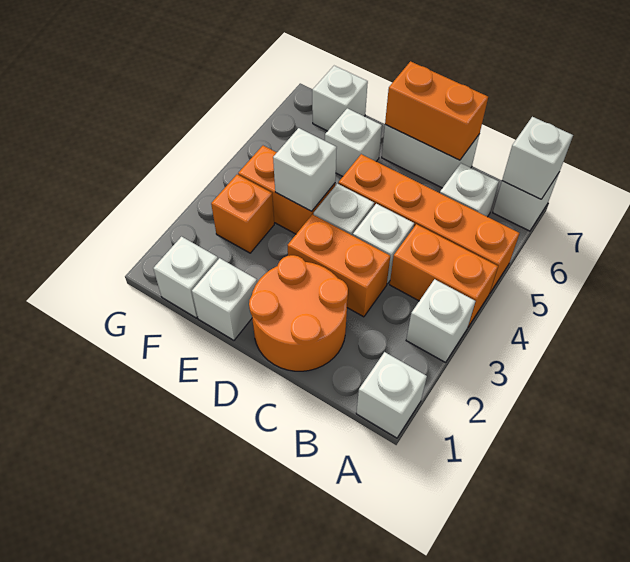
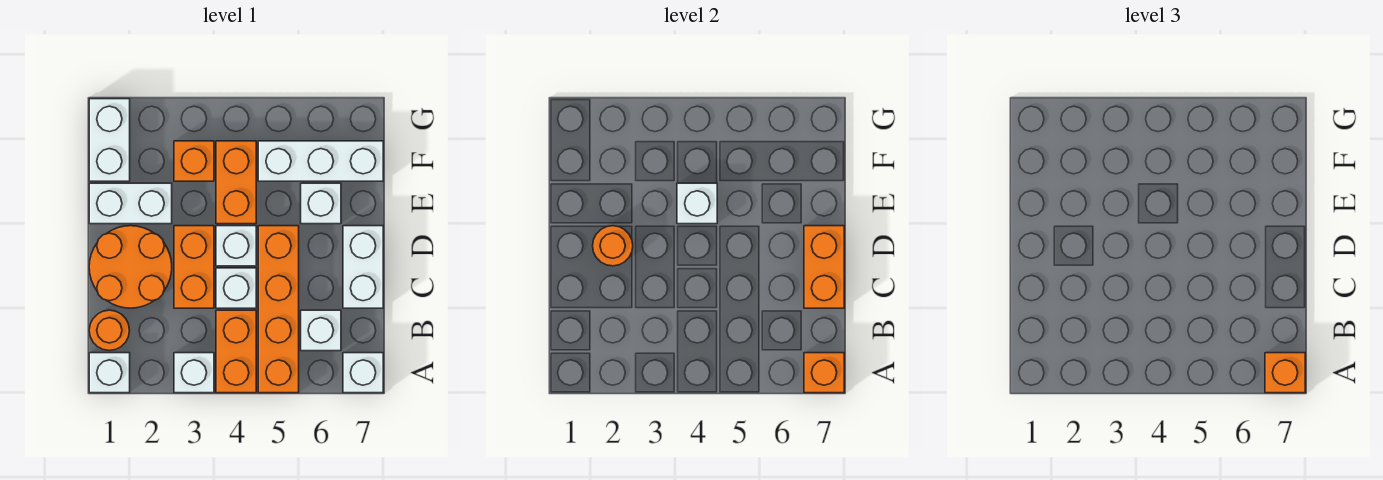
white 1x1 brick [502,117,573,199] -> orange 1x1 brick [804,353,844,393]
none -> orange 1x1 brick [1265,353,1305,393]
none -> orange 1x1 round brick [89,310,130,350]
none -> orange 1x1 round brick [593,226,633,266]
white 1x1 brick [192,258,257,340] -> white 1x2 brick [89,183,172,224]
white 1x1 brick [153,237,218,318] -> white 1x2 brick [89,99,130,181]
white 1x1 brick [312,66,368,131] -> white 1x3 brick [258,141,383,181]

